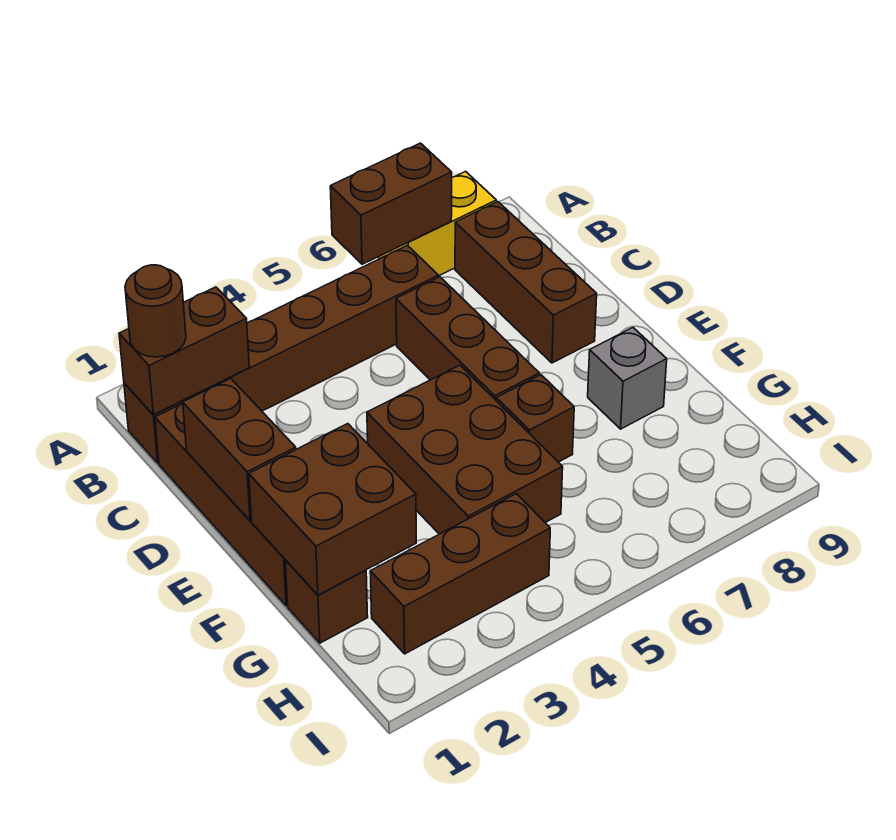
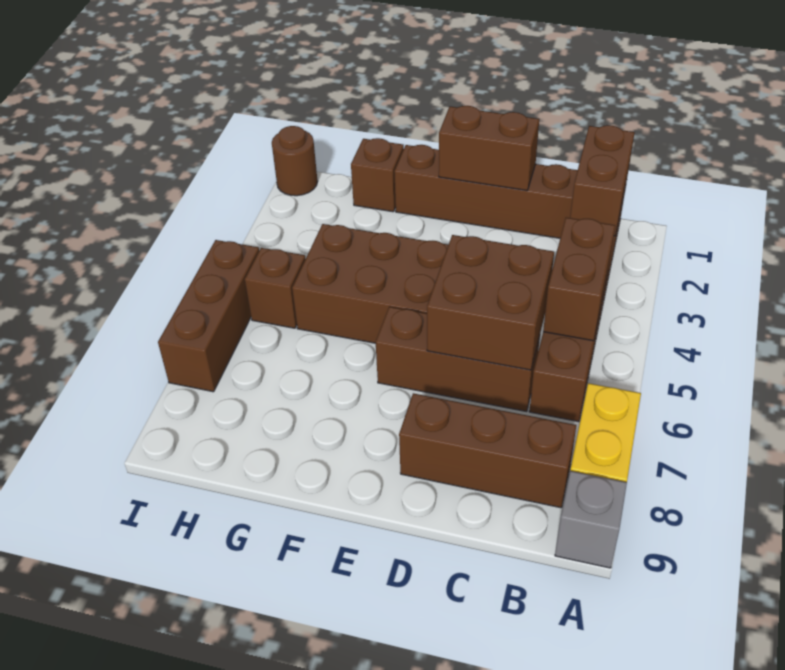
brown 1x2 brick [330,143,452,264] -> brown 1x2 brick moved to [543,218,615,341]
brown 1x1 round brick [125,265,186,357] -> brown 1x1 round brick moved to [272,126,318,196]
brown 2x2 brick [249,424,416,595] -> brown 2x2 brick moved to [427,235,554,370]
brown 1x1 brick [496,375,574,462] -> brown 1x1 brick moved to [245,248,305,328]
grey 1x1 brick [588,328,667,429] -> grey 1x1 brick moved to [555,471,627,568]
brown 1x3 brick [370,494,550,654] -> brown 1x3 brick moved to [158,240,259,392]

